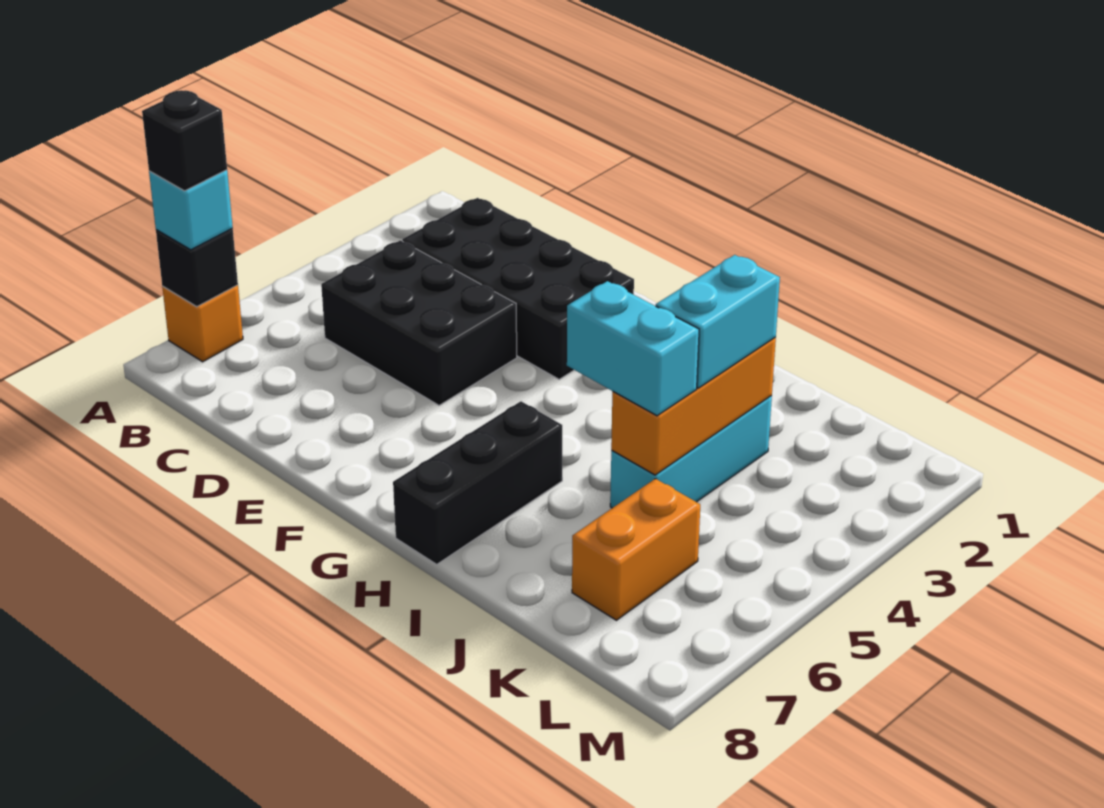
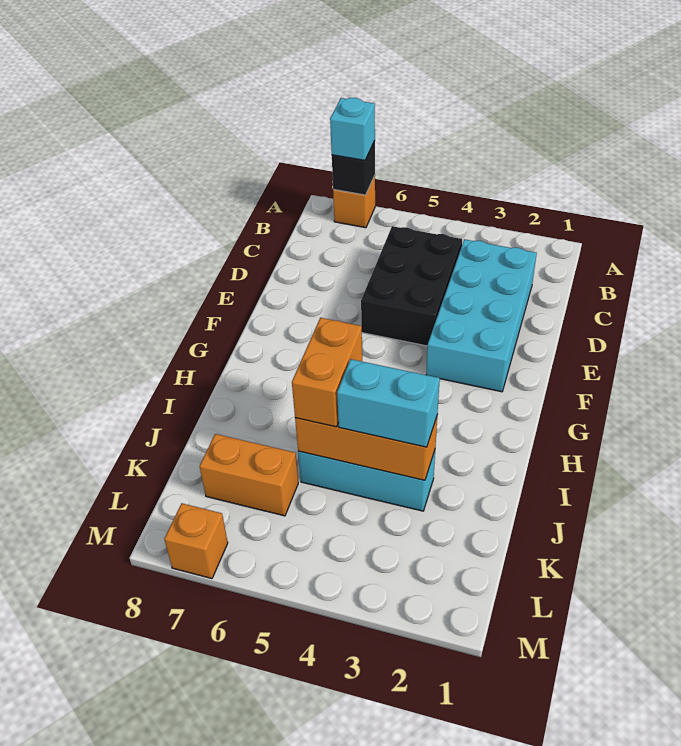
black 1x1 brick [142,90,227,191] -> none
black 2x4 brick [402,198,634,379] -> cyan 2x4 brick [426,239,537,392]
black 1x3 brick [393,401,562,564] -> none
cyan 1x2 brick [567,281,699,416] -> orange 1x2 brick [292,318,362,427]
none -> orange 1x1 brick [164,503,228,579]

